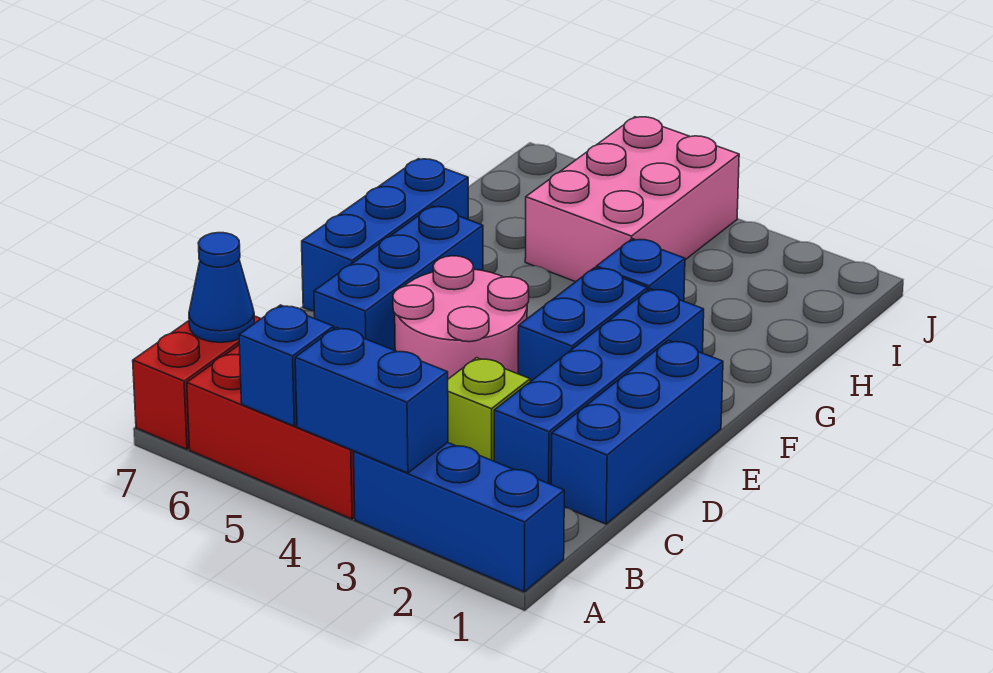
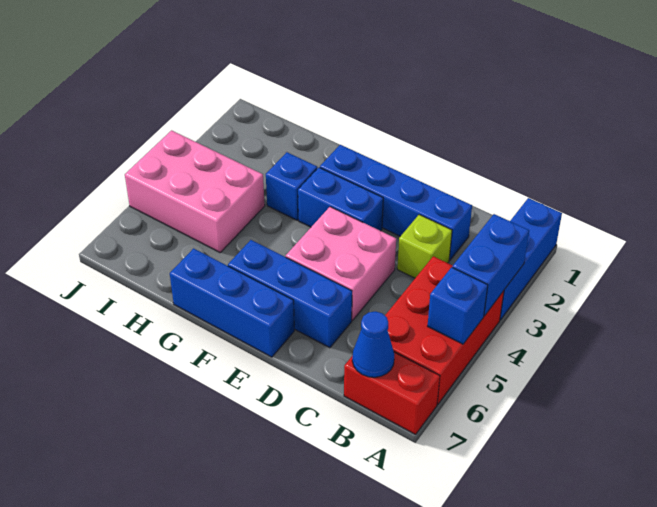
blue 1x3 brick [551,340,723,524] -> none
pink 2x2 round brick [393,256,529,379] -> pink 2x2 brick [286,207,396,321]

